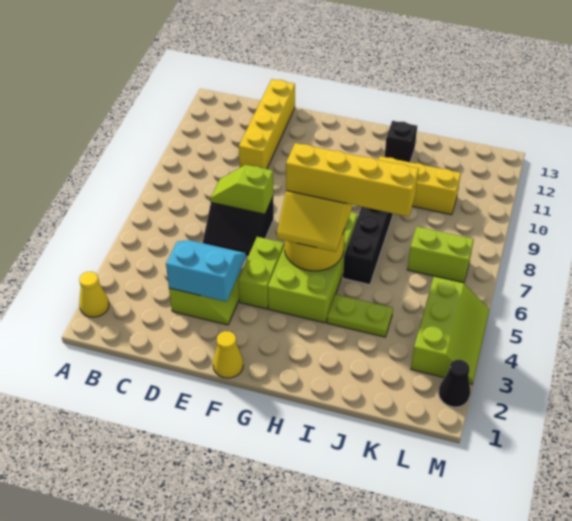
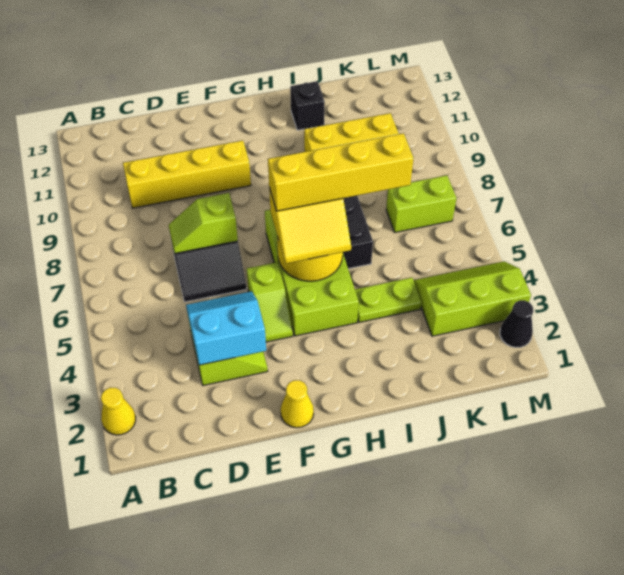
yellow 1x4 brick [239,79,295,169] -> yellow 1x4 brick turned to [123,141,251,208]
lime 1x2 brick [238,237,284,309] -> lime 1x2 slope [247,262,293,342]
lime 2x3 slope [411,277,489,384] -> lime 2x3 slope turned to [414,261,531,336]

